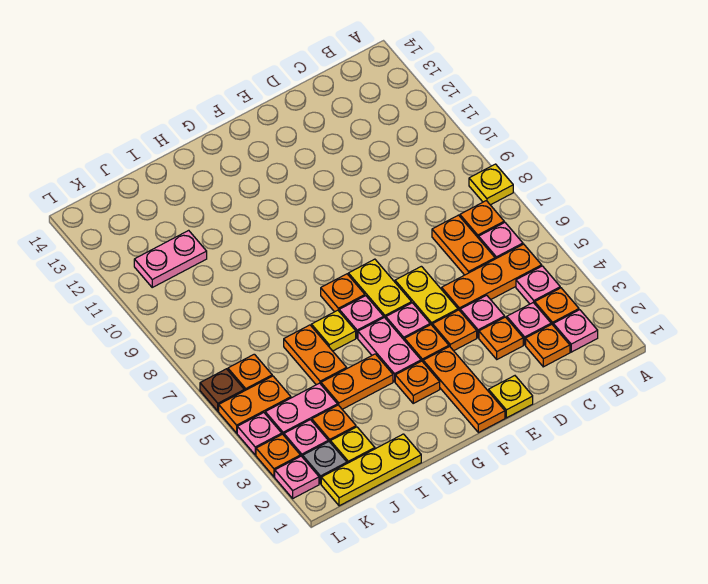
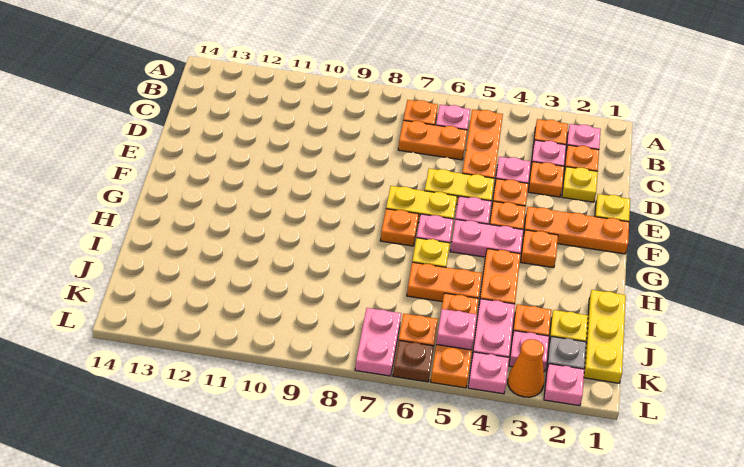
yellow 1x1 plate [469,164,513,205] -> yellow 1x1 plate moved to [562,167,598,202]
pink 1x1 plate [516,266,560,304] -> pink 1x1 plate moved to [436,309,477,350]
pink 1x2 plate [134,230,207,287] -> pink 1x2 plate moved to [355,308,401,376]
orange 1x2 plate [219,376,291,433] -> orange 1x3 plate [431,293,479,388]
orange 1x1 plate [256,434,300,477] -> orange 1x1 cone [508,339,544,397]

